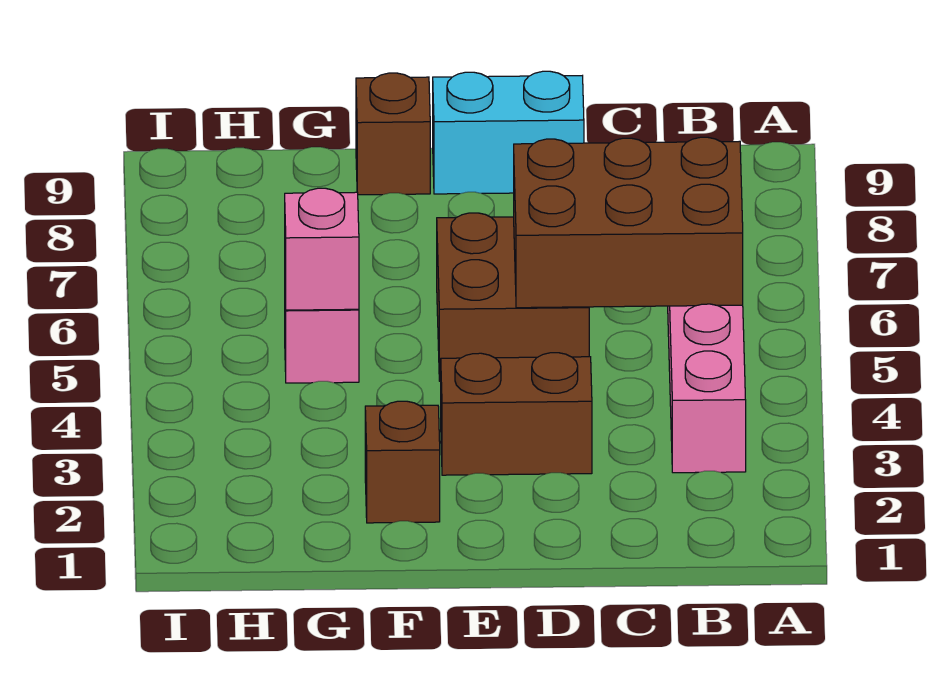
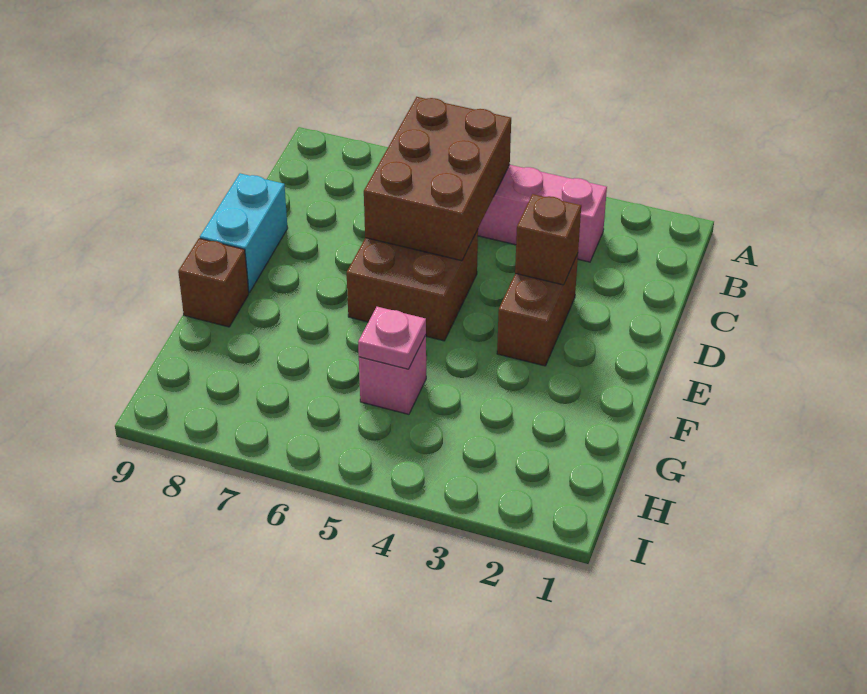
brown 1x1 brick [365,401,440,523] -> brown 1x1 brick moved to [515,194,581,285]
pink 1x1 brick [285,188,359,310] -> pink 1x1 plate [358,307,426,369]

